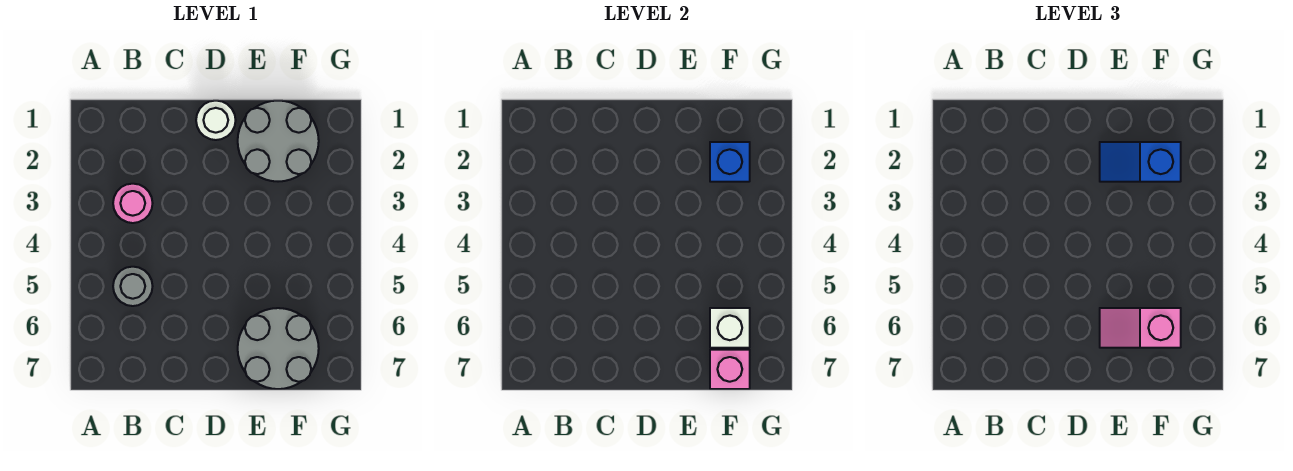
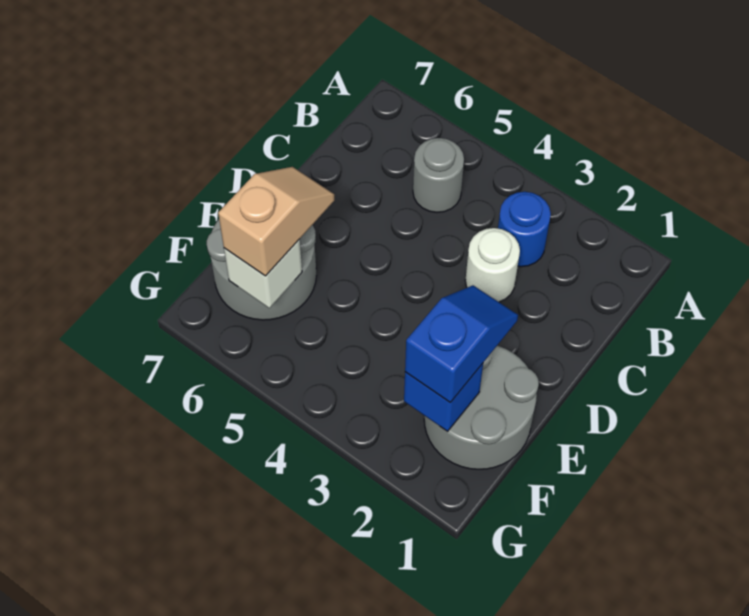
pink 1x1 round brick [113,184,153,223] -> blue 1x1 round brick [498,192,551,267]
white 1x1 round brick [196,101,236,140] -> white 1x1 round brick moved to [465,228,520,302]
pink 1x2 slope [1100,308,1181,348] -> tan 1x2 slope [218,167,334,276]
pink 1x1 brick [710,350,750,389] -> none

